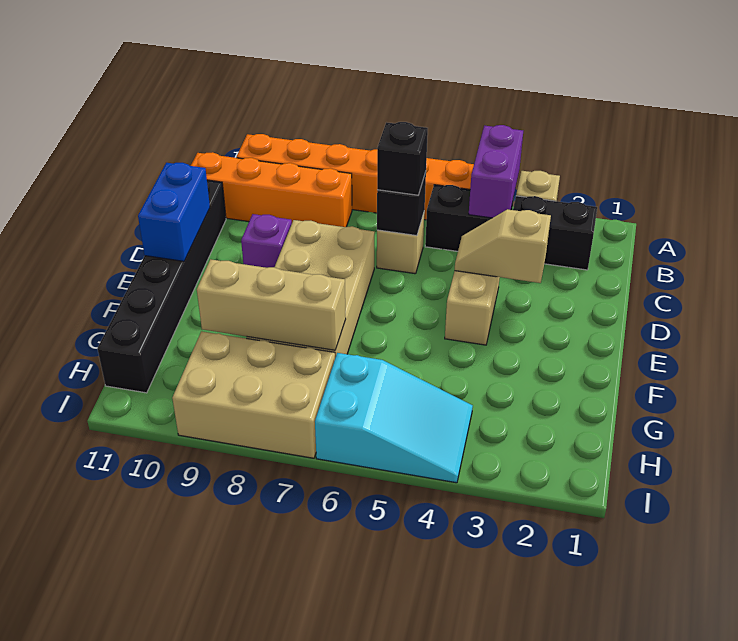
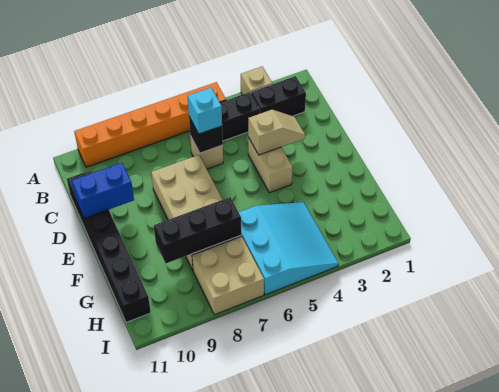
purple 1x2 brick [469,125,523,218] -> none
orange 1x4 brick [191,152,352,227] -> none
black 1x1 brick [377,122,428,195] -> cyan 1x1 brick [188,88,222,134]
tan 1x2 slope [455,209,551,283] -> tan 1x2 slope turned to [248,110,305,155]
purple 1x1 brick [241,214,292,268] -> none
blue 1x2 brick [138,163,210,261] -> blue 1x2 brick turned to [72,163,134,218]
tan 1x3 brick [197,259,346,350] -> black 1x3 brick [154,197,241,263]
cyan 2x3 slope [315,353,473,483] -> cyan 3x3 slope [239,202,338,295]
tan 2x3 brick [172,331,335,458] -> tan 2x2 brick [192,236,264,315]

